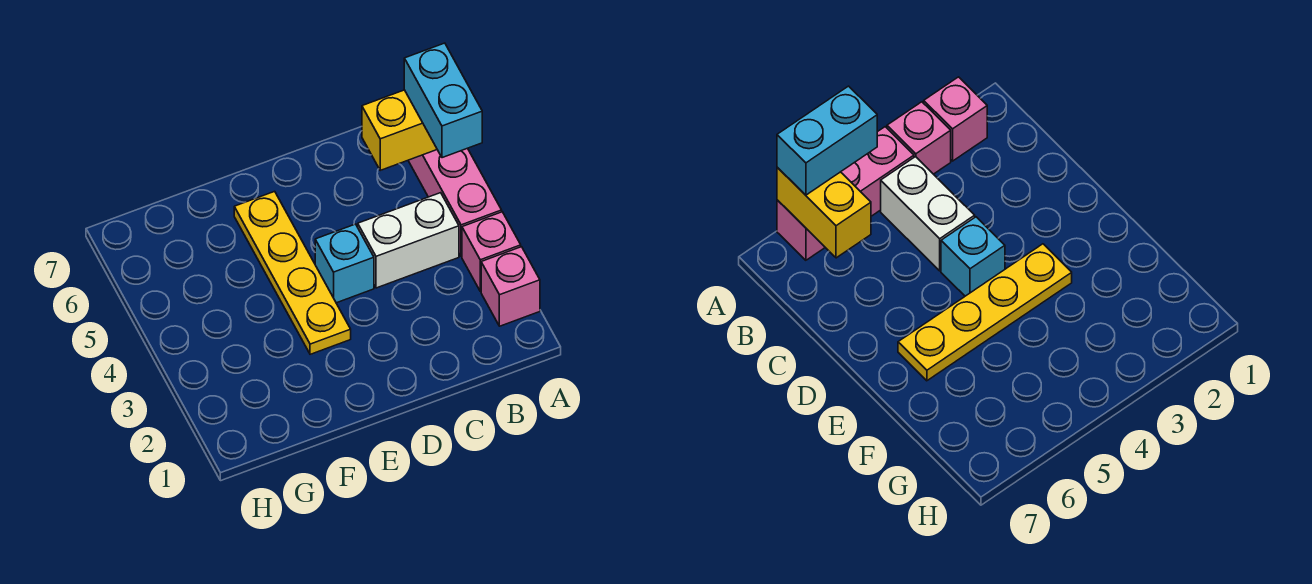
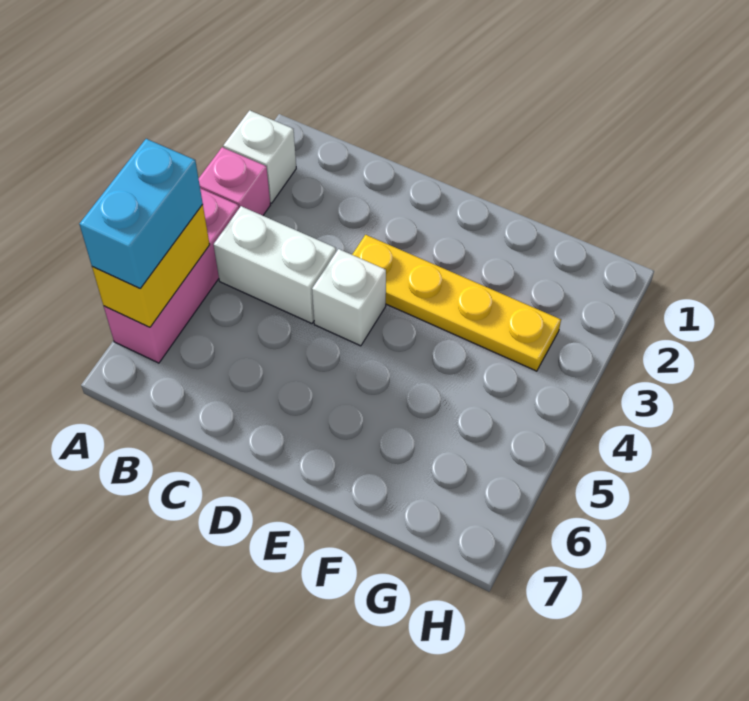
pink 1x1 brick [481,247,540,326] -> white 1x1 brick [223,110,296,203]
yellow 1x2 brick [362,90,437,170] -> yellow 1x2 brick turned to [92,204,210,327]
cyan 1x1 brick [315,224,374,303] -> white 1x1 brick [312,249,386,346]
yellow 1x4 plate [234,191,351,354] -> yellow 1x4 plate turned to [352,235,561,371]

